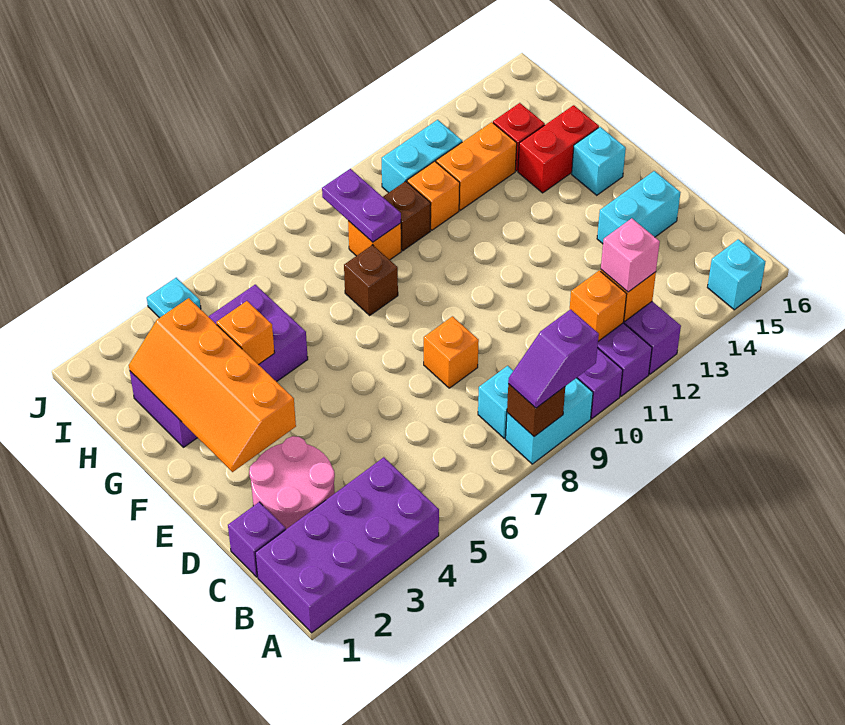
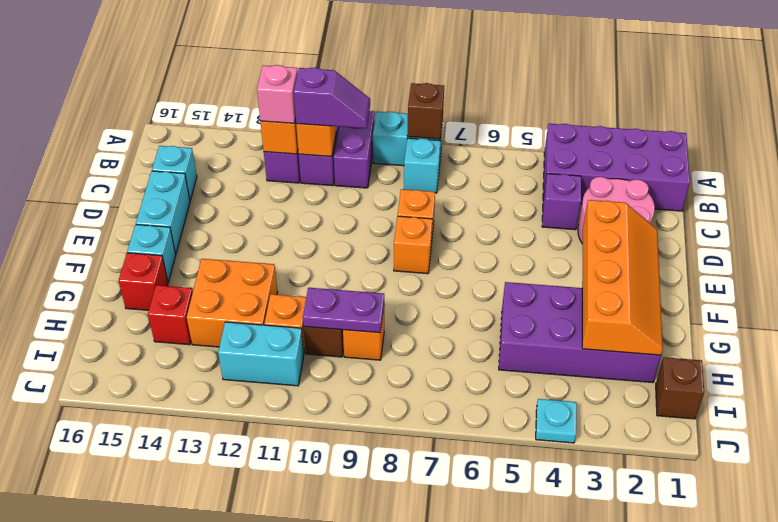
purple 1x2 slope [508,309,599,408] -> purple 1x2 slope moved to [294,68,370,128]
cyan 1x1 brick [707,239,765,310] -> cyan 1x1 brick moved to [152,146,197,200]
purple 1x1 brick [228,502,286,577] -> purple 1x1 brick moved to [542,174,581,230]
cyan 1x2 brick [597,171,680,244] -> cyan 1x2 brick turned to [136,171,190,254]
orange 1x1 brick [216,301,274,365] -> orange 1x1 brick moved to [394,216,432,274]
brown 1x1 brick [344,245,398,315] -> brown 1x1 brick moved to [656,357,704,419]
red 1x2 brick [518,105,599,193] -> red 1x1 brick [119,253,168,310]
purple 1x2 plate [322,169,401,242] -> purple 1x2 plate turned to [303,288,384,333]
orange 1x2 brick [436,122,517,210] -> orange 2x2 brick [187,259,278,347]

